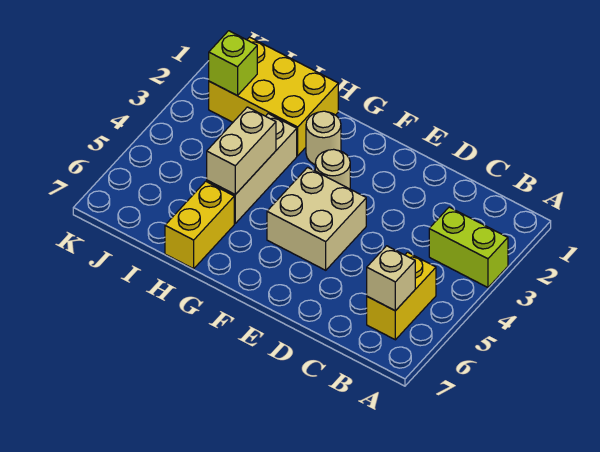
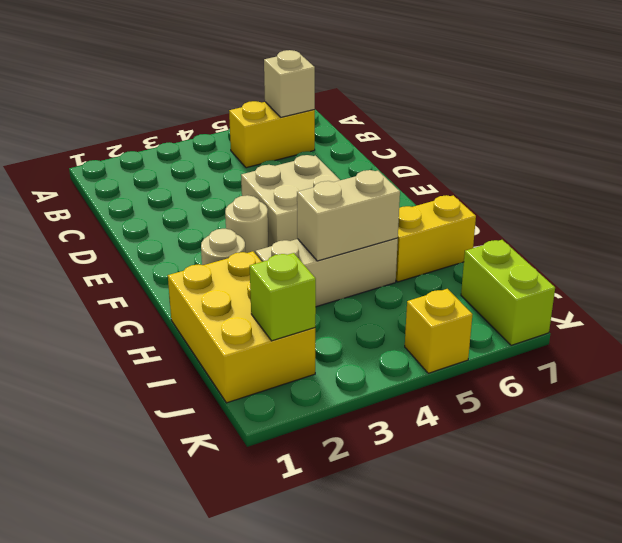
lime 1x2 brick [429,207,508,287] -> lime 1x2 brick moved to [461,240,555,345]
none -> yellow 1x1 brick [405,289,473,373]

